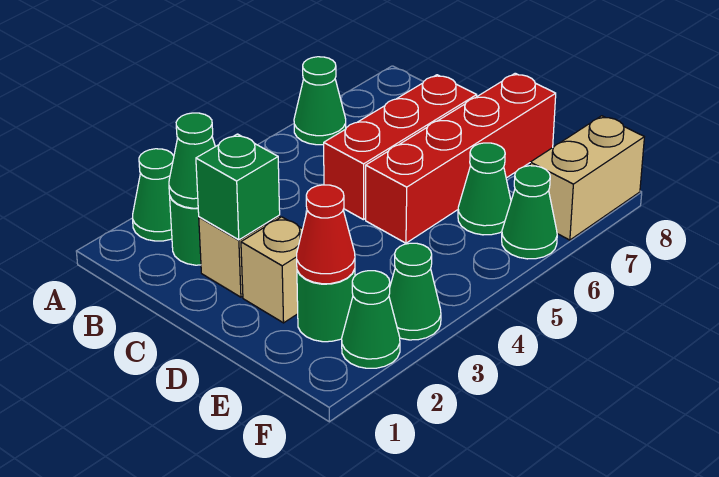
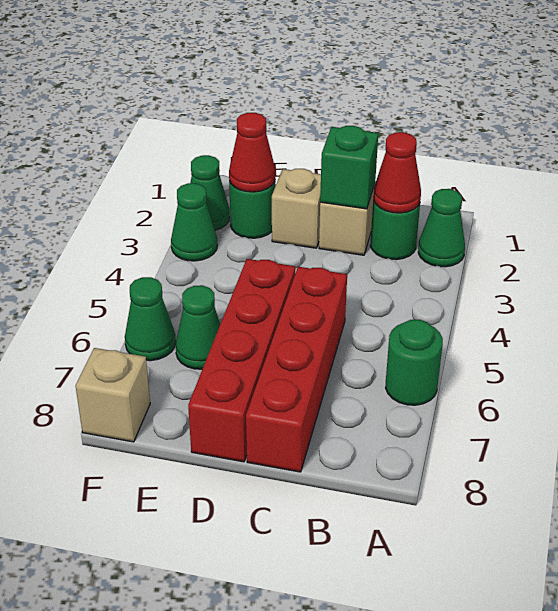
green 1x1 cone [294,57,346,145] -> green 1x1 round brick [386,320,443,405]
green 1x1 cone [169,113,215,208] -> red 1x1 cone [373,132,421,213]
red 1x3 brick [324,75,477,220] -> red 1x4 brick [246,267,347,472]
tan 1x2 brick [530,116,644,240] -> tan 1x1 brick [75,348,150,442]

